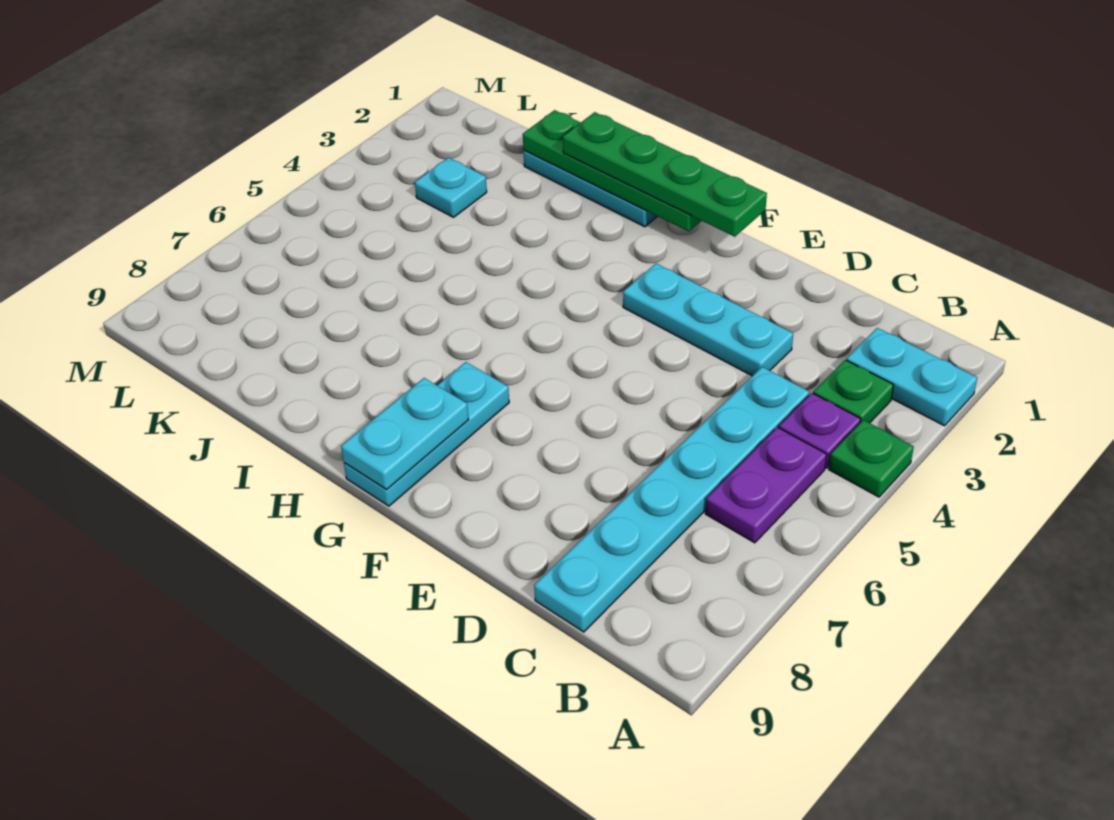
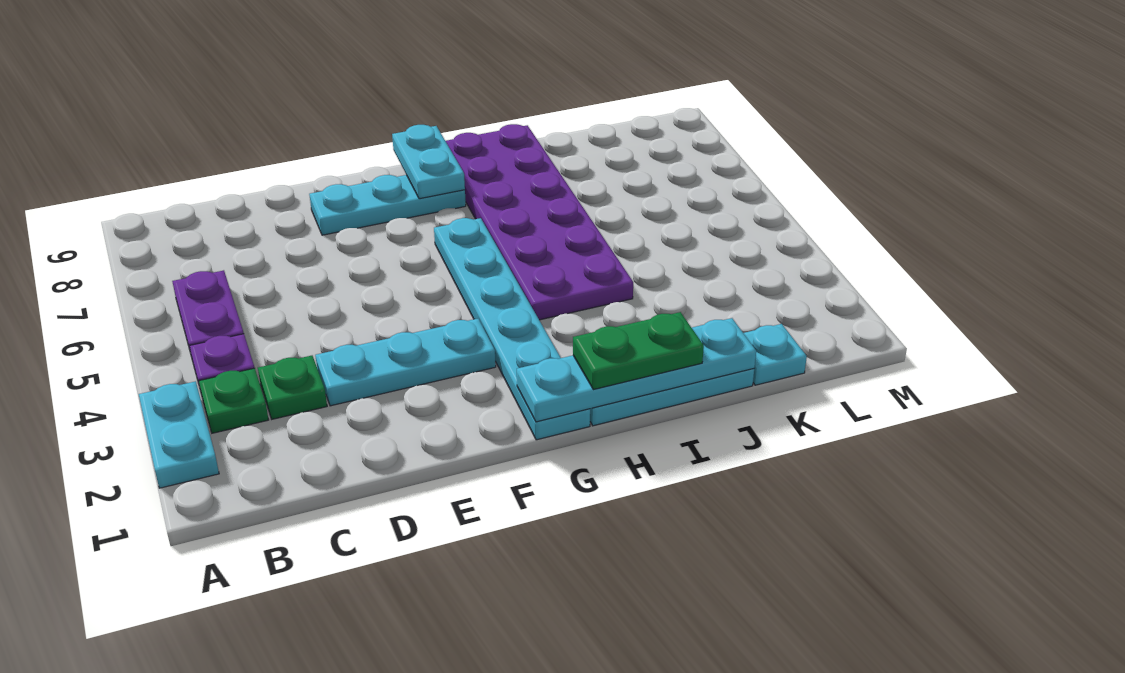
cyan 1x2 plate [847,328,977,426] -> cyan 1x2 plate turned to [139,381,219,488]
green 1x1 plate [829,420,914,497] -> green 1x1 plate moved to [258,356,327,419]
cyan 1x6 plate [534,367,809,632] -> cyan 1x6 plate moved to [434,218,590,440]
green 1x4 plate [563,112,767,237] -> green 1x2 plate [573,312,704,390]
green 1x4 plate [523,110,701,232] -> cyan 1x4 plate [517,318,756,422]
cyan 1x3 plate [344,362,509,506] -> cyan 1x3 plate turned to [309,175,466,235]
none -> purple 2x6 plate [446,124,633,320]
cyan 1x1 plate [415,158,487,217] -> cyan 1x1 plate moved to [744,324,807,385]

